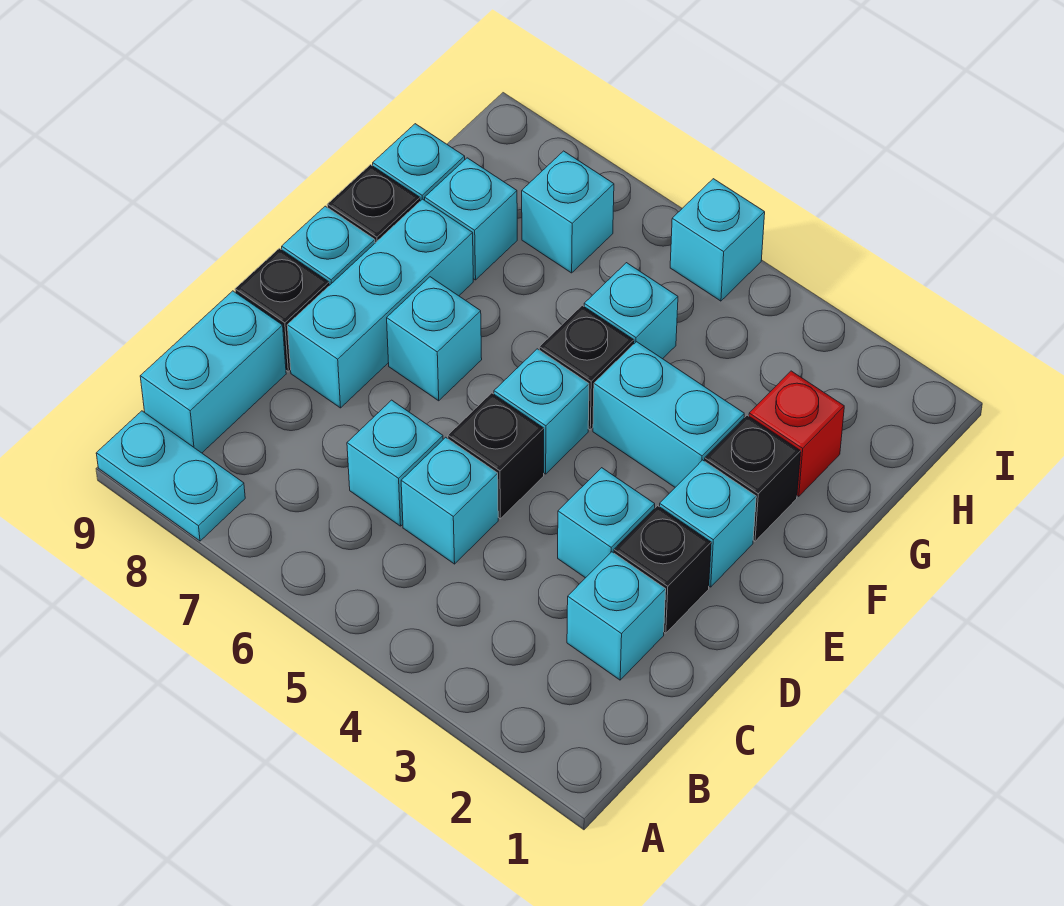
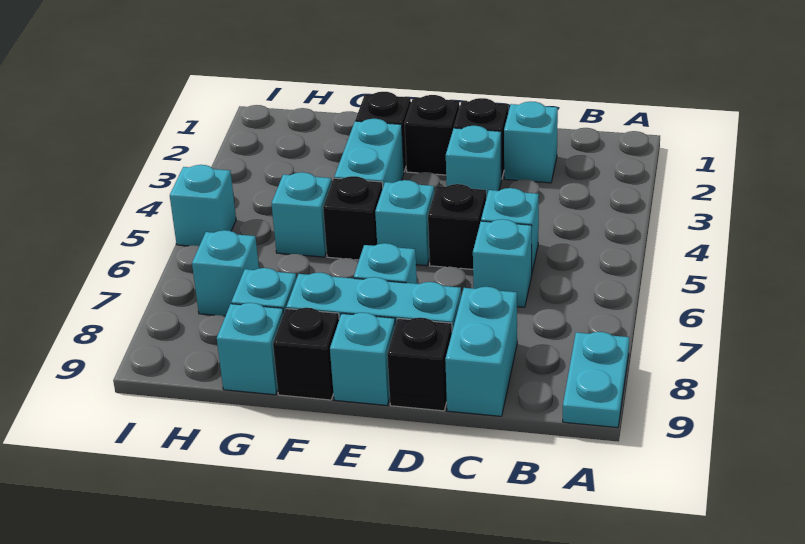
cyan 1x2 brick [140,291,286,453] -> cyan 1x2 brick turned to [445,287,517,416]
cyan 1x1 brick [660,460,756,587] -> black 1x1 brick [404,95,459,175]
red 1x1 brick [749,371,844,497] -> none

